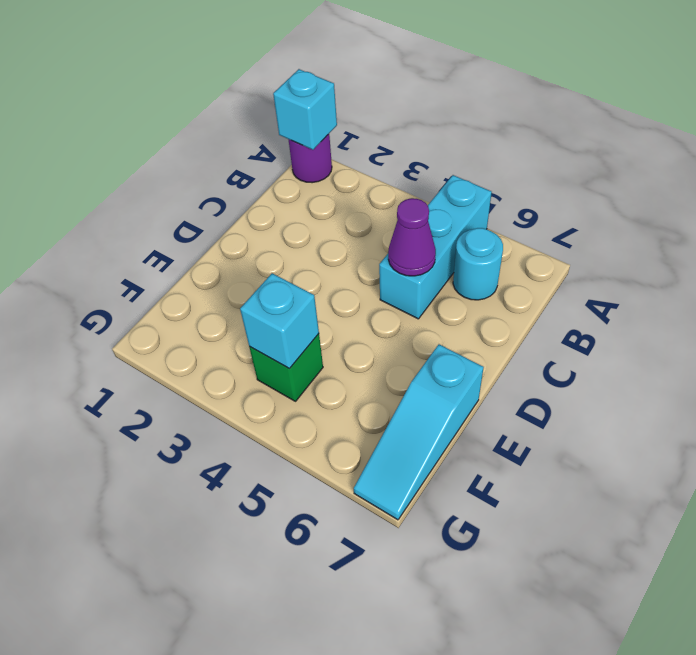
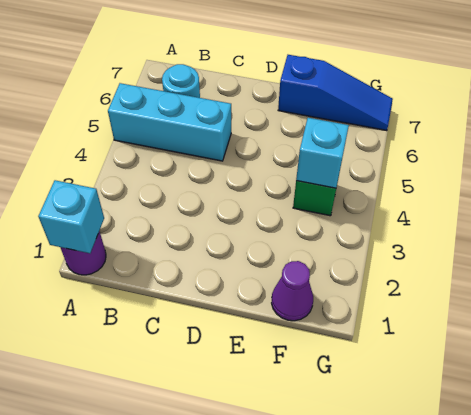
purple 1x1 cone [388,198,436,276] -> purple 1x1 cone moved to [272,261,313,321]
cyan 1x3 slope [354,344,484,520] -> blue 1x3 slope [278,55,393,131]

